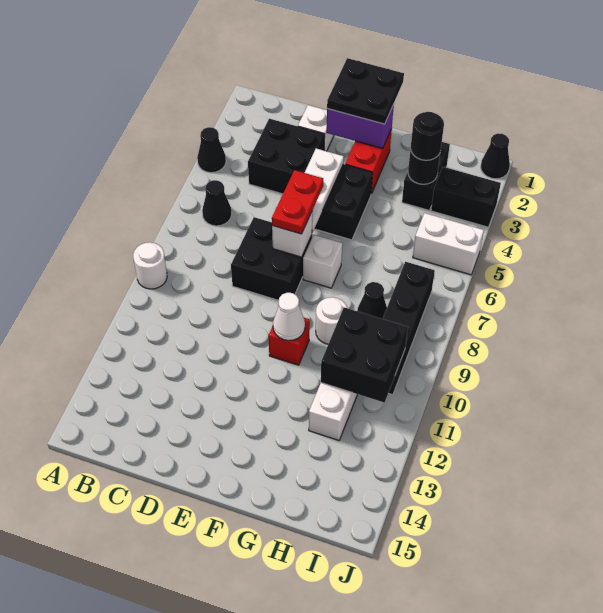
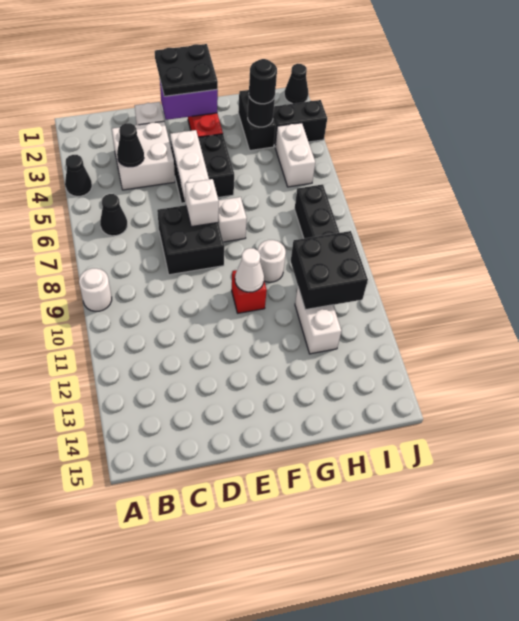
black 2x2 brick [248,119,325,194] -> white 2x2 brick [112,121,175,190]
red 1x2 plate [272,170,323,234] -> none
black 1x1 cone [357,282,387,319] -> black 1x1 cone moved to [117,123,144,167]
white 1x2 brick [413,213,484,275] -> white 1x2 brick turned to [275,123,315,187]

